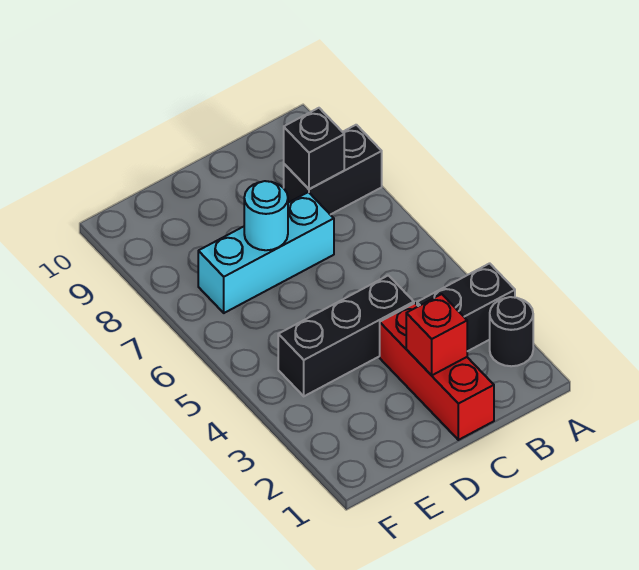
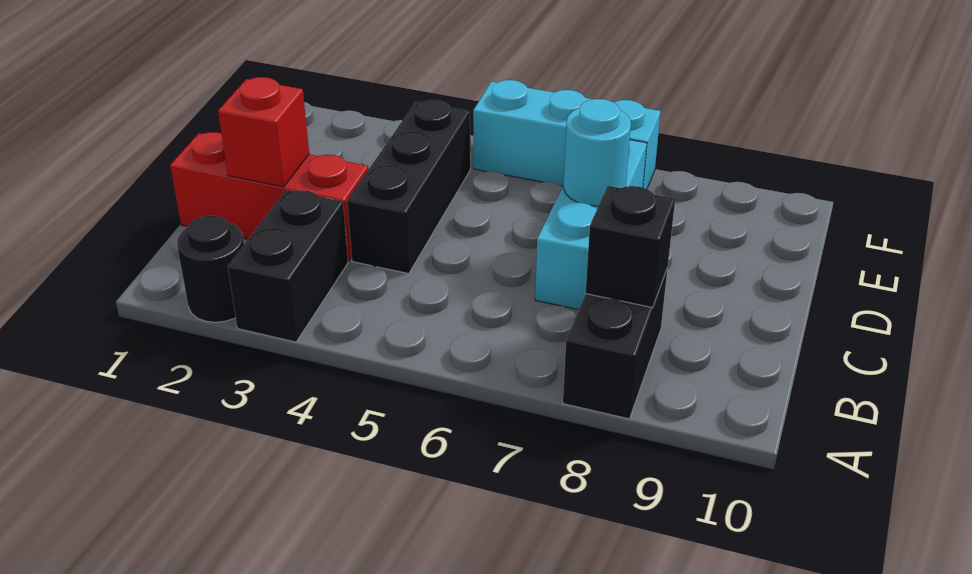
none -> cyan 1x3 brick [473,80,661,189]

